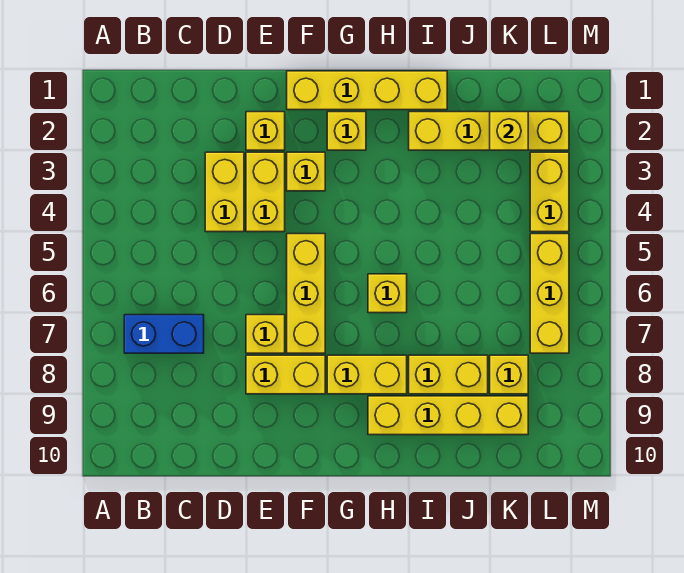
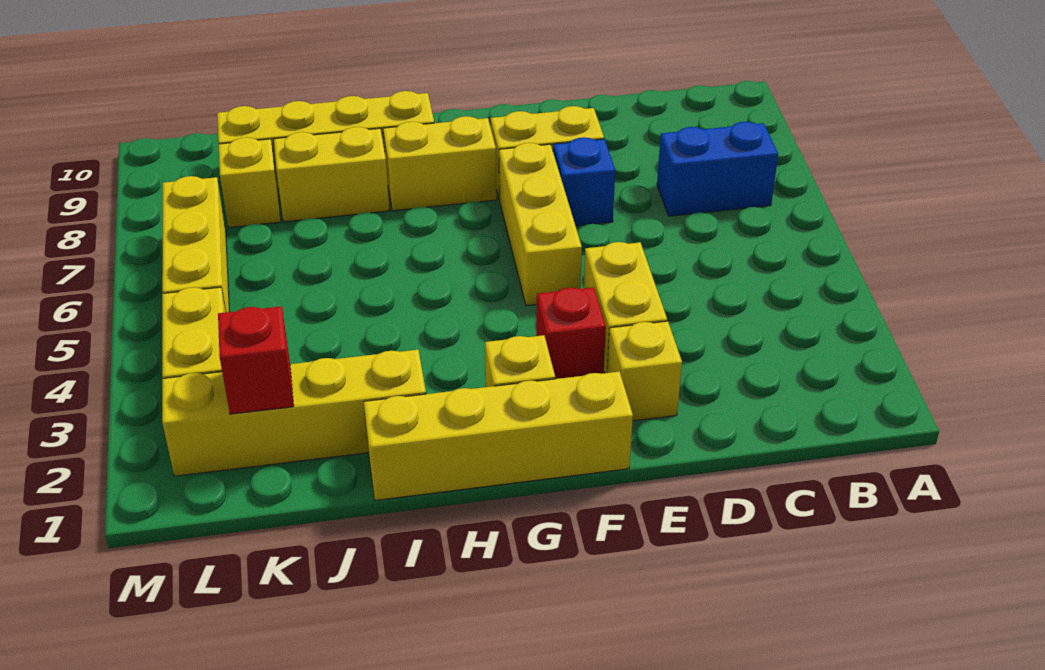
yellow 1x2 brick [205,152,244,232] -> none
yellow 1x1 brick [246,315,285,353] -> blue 1x1 brick [553,137,615,226]
yellow 1x1 brick [287,152,325,191] -> red 1x1 brick [536,287,606,379]
yellow 1x1 brick [368,274,407,313] -> none
yellow 1x1 brick [490,112,528,150] -> red 1x1 brick [218,306,294,414]

